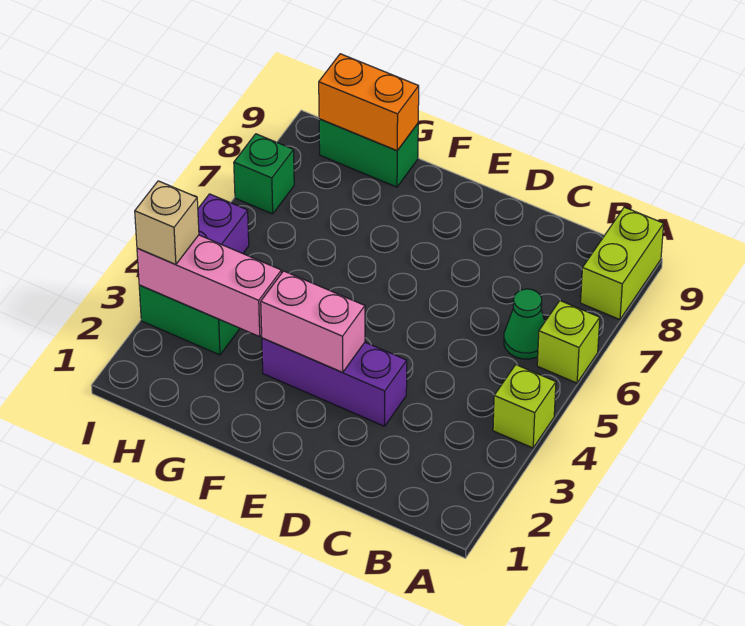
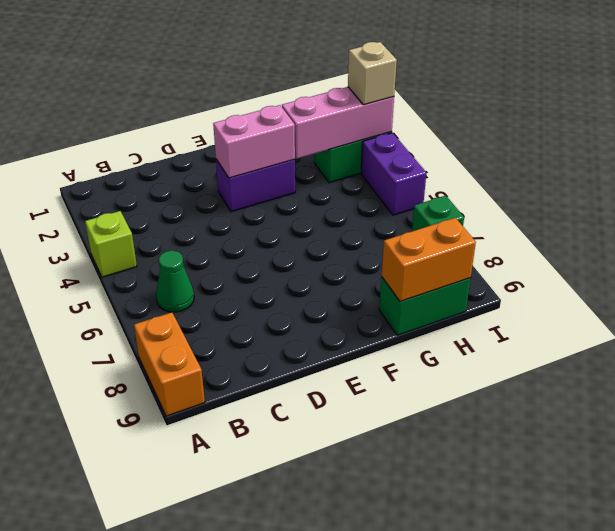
lime 1x1 brick [537,301,600,383] -> none
lime 1x2 brick [581,207,664,320] -> orange 1x2 brick [134,312,205,416]
purple 1x3 brick [262,338,407,426] -> purple 1x2 brick [216,159,295,212]

